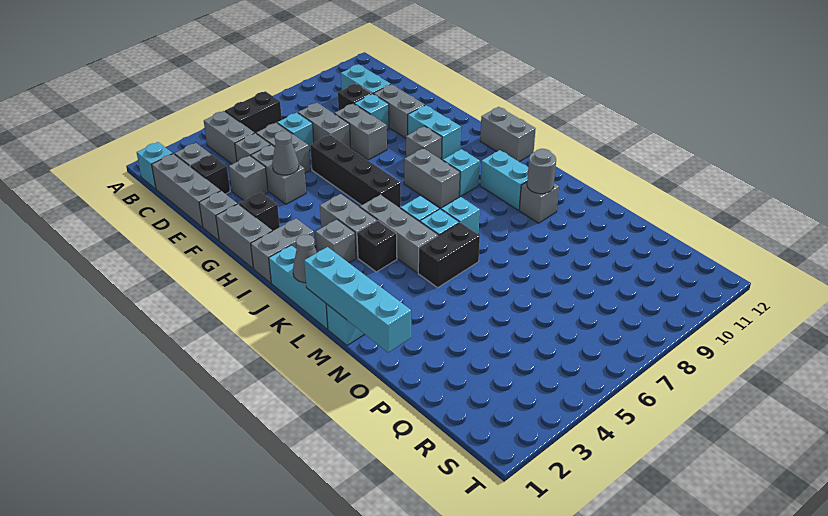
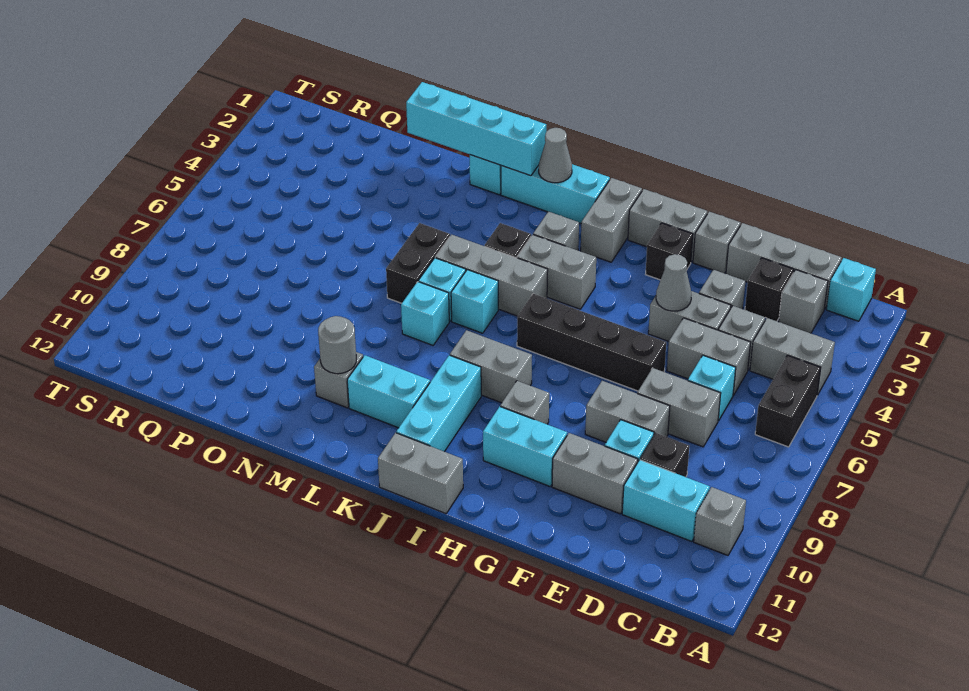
none -> grey 1x1 brick [694,487,746,555]
cyan 1x1 brick [443,149,480,197] -> cyan 1x3 brick [396,355,481,452]

